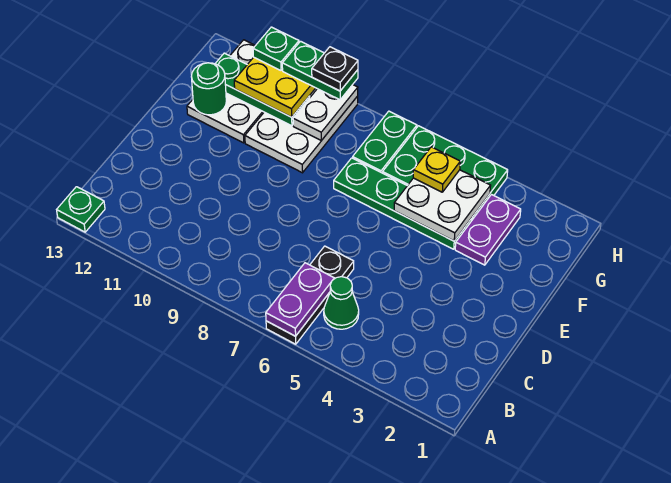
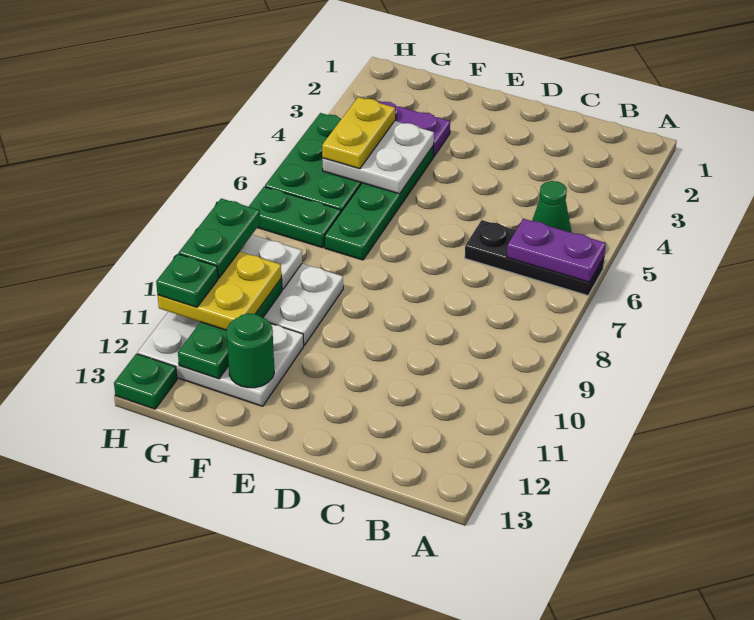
green 1x1 plate [57,187,105,232] -> green 1x1 plate moved to [114,354,177,409]
yellow 1x1 plate [413,147,460,192] -> yellow 1x2 plate [322,97,395,169]
black 1x1 plate [312,47,358,91] -> none

